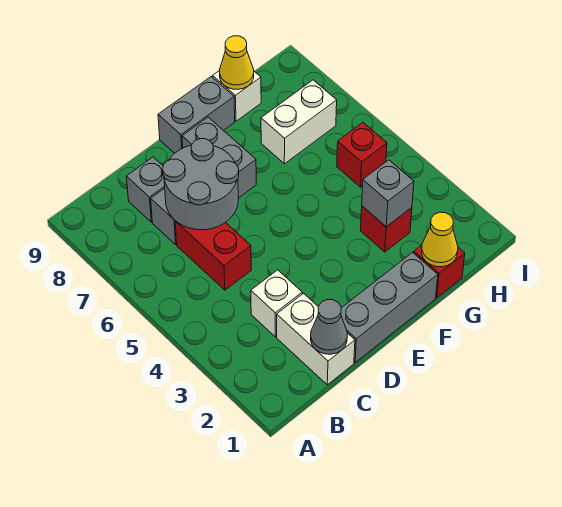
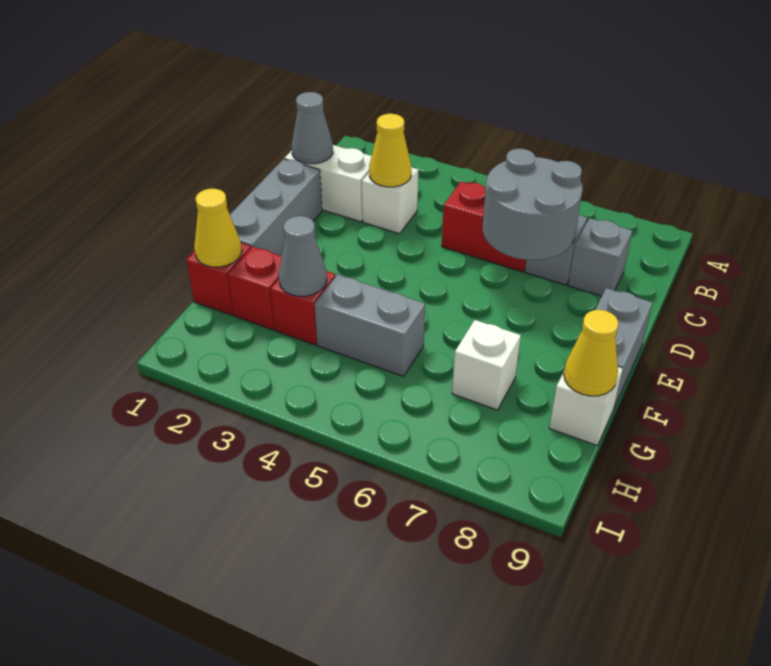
none -> yellow 1x1 cone [369,114,411,187]
grey 1x2 brick [182,117,256,198] -> grey 1x2 brick moved to [315,275,425,376]
grey 1x1 brick [362,160,414,227] -> grey 1x1 cone [279,216,327,296]
white 1x2 brick [261,80,337,164] -> white 1x1 brick [452,320,521,410]
red 1x1 brick [337,123,387,187] -> red 1x1 brick moved to [228,247,282,330]

